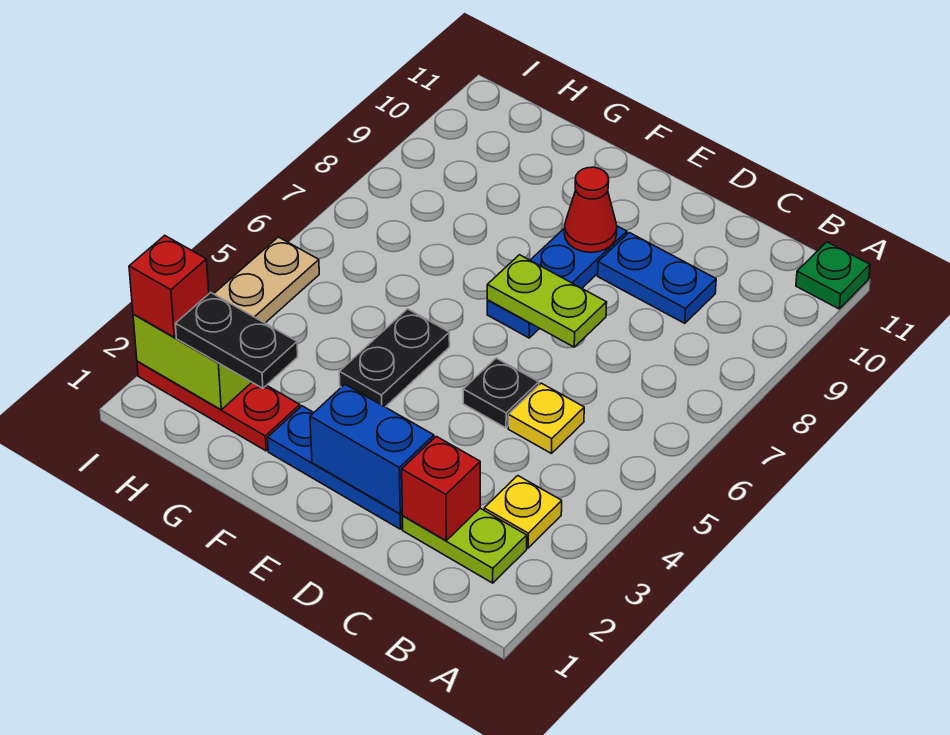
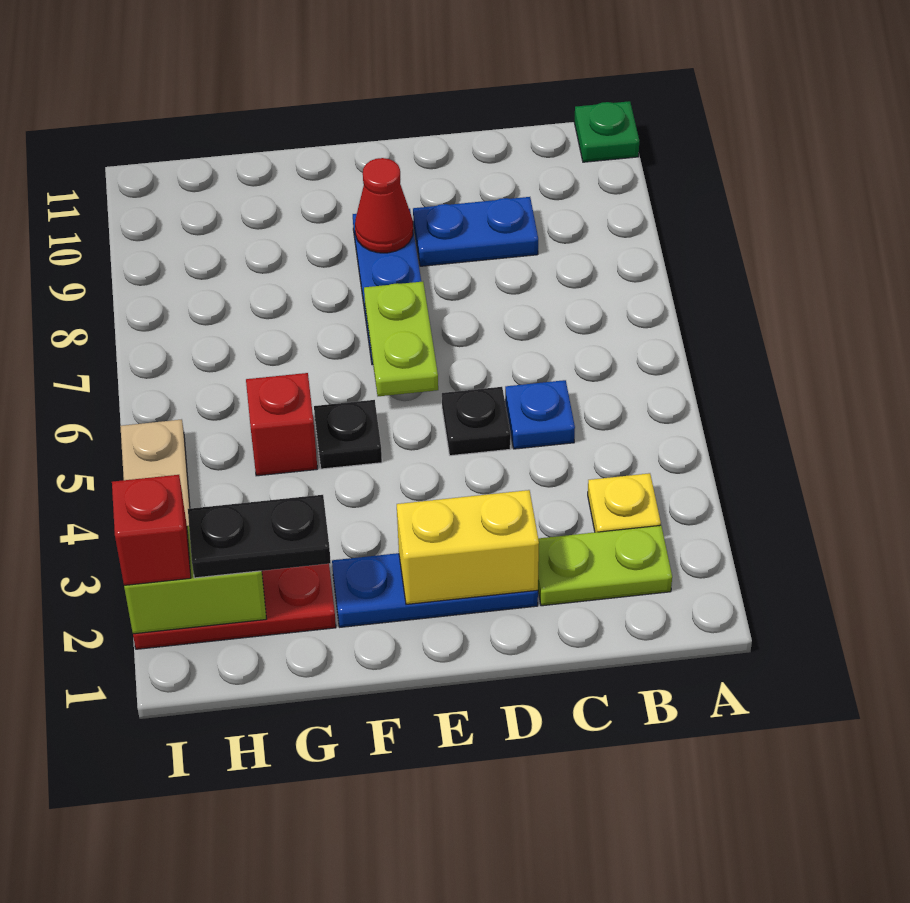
red 1x1 brick [402,436,480,541] -> red 1x1 brick moved to [246,373,317,476]
yellow 1x1 plate [508,383,584,454] -> blue 1x1 plate [505,380,575,449]
blue 1x2 brick [310,384,434,514] -> yellow 1x2 brick [397,490,539,604]
lime 1x2 plate [487,255,607,347] -> lime 1x2 plate turned to [364,282,438,396]
black 1x2 plate [339,309,450,407] -> black 1x1 plate [314,400,382,469]

